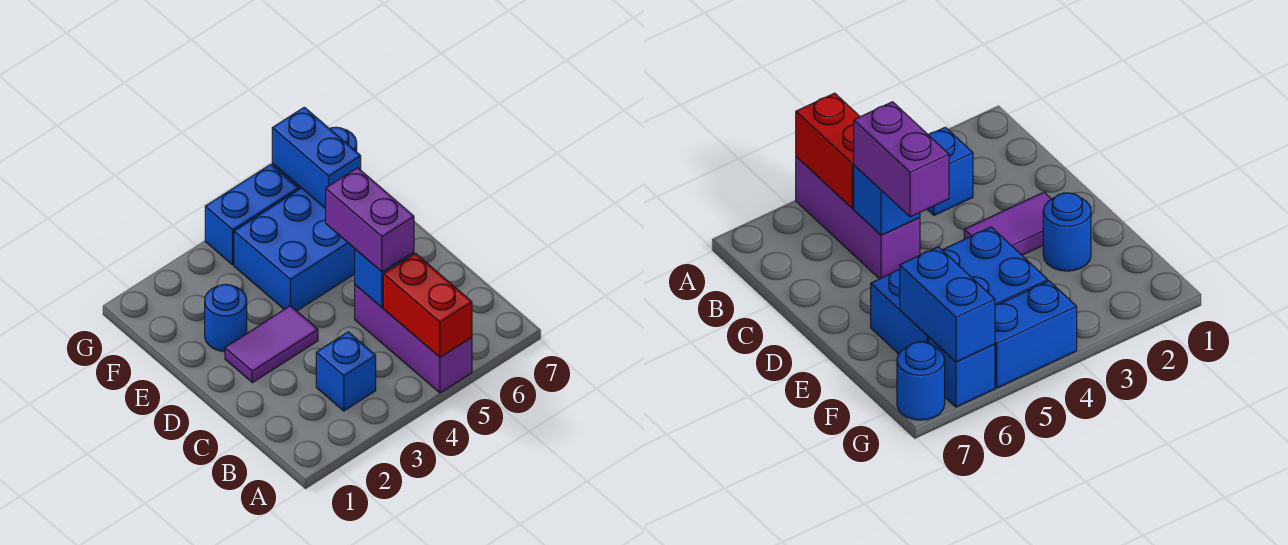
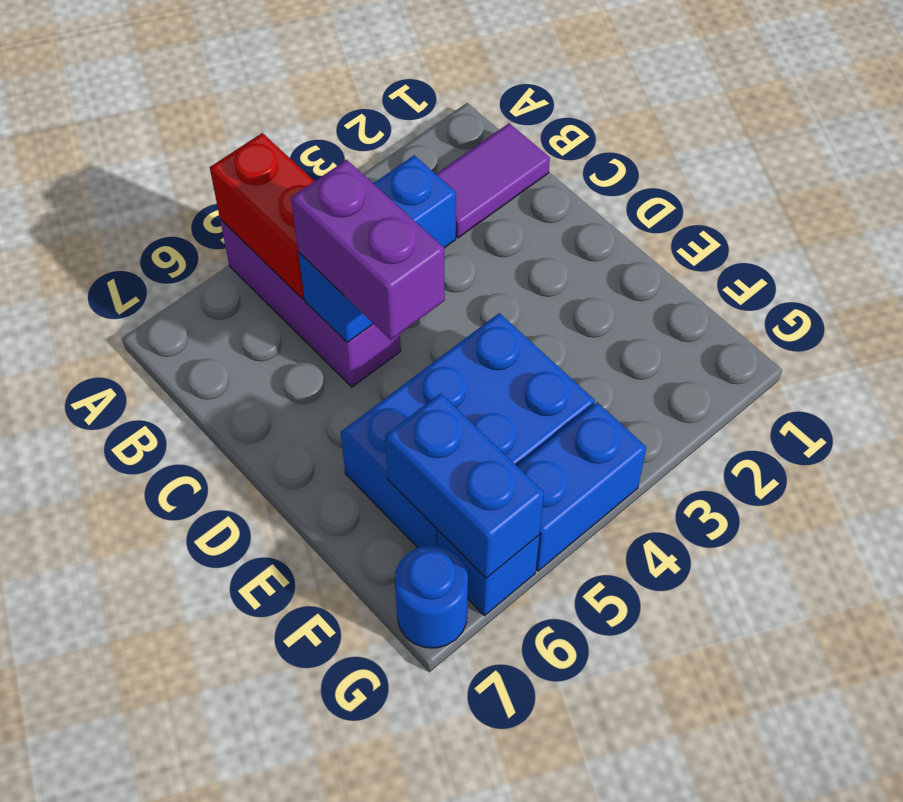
purple 1x2 tile [225,306,318,383] -> purple 1x2 tile moved to [436,123,550,238]
blue 1x1 round brick [205,284,247,351] -> none

